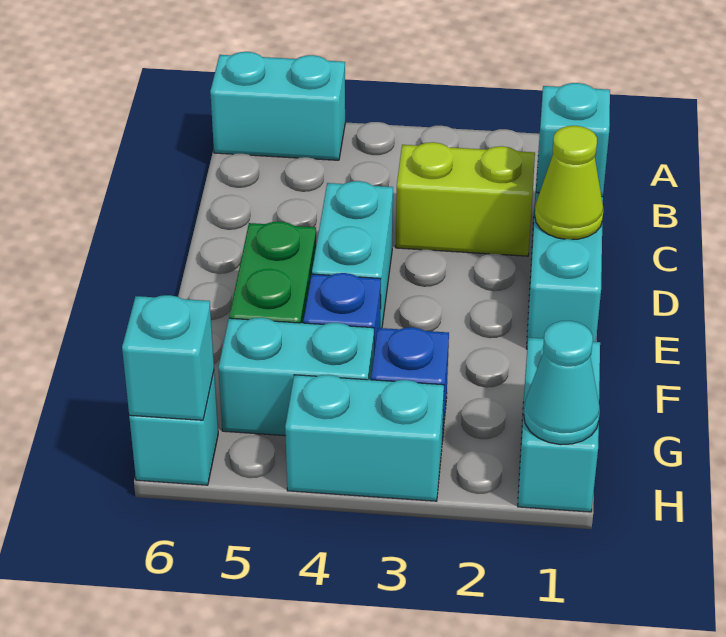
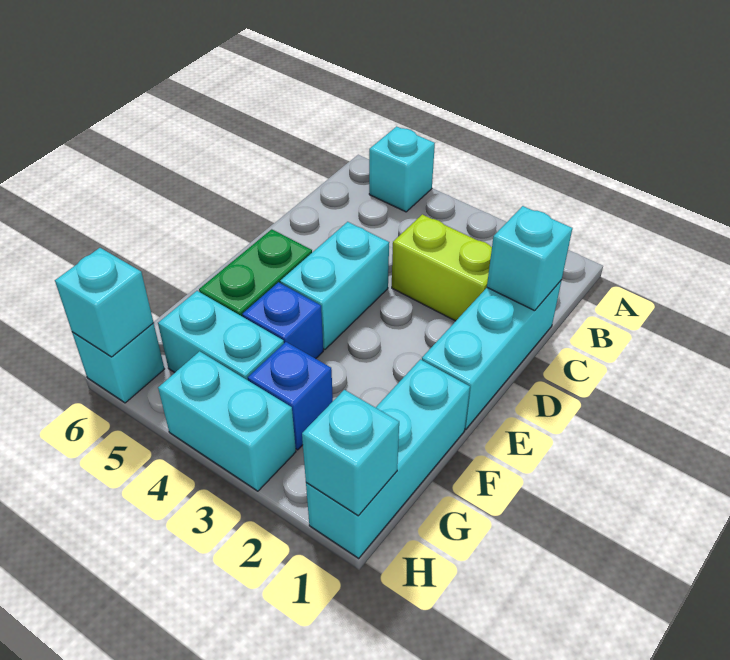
cyan 1x2 brick [210,52,345,160] -> cyan 1x1 brick [369,126,435,212]
lime 1x1 cone [535,126,604,240] -> none
cyan 1x2 brick [518,338,600,512] -> cyan 1x3 brick [306,359,470,558]
cyan 1x1 cone [524,321,600,445] -> cyan 1x1 brick [302,390,399,516]

